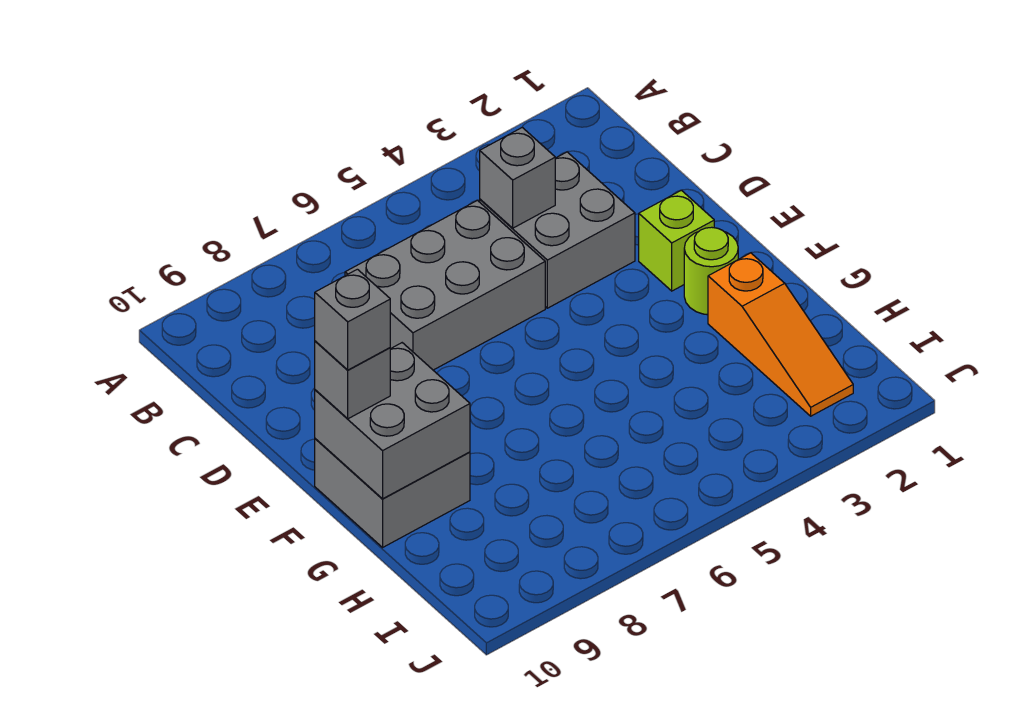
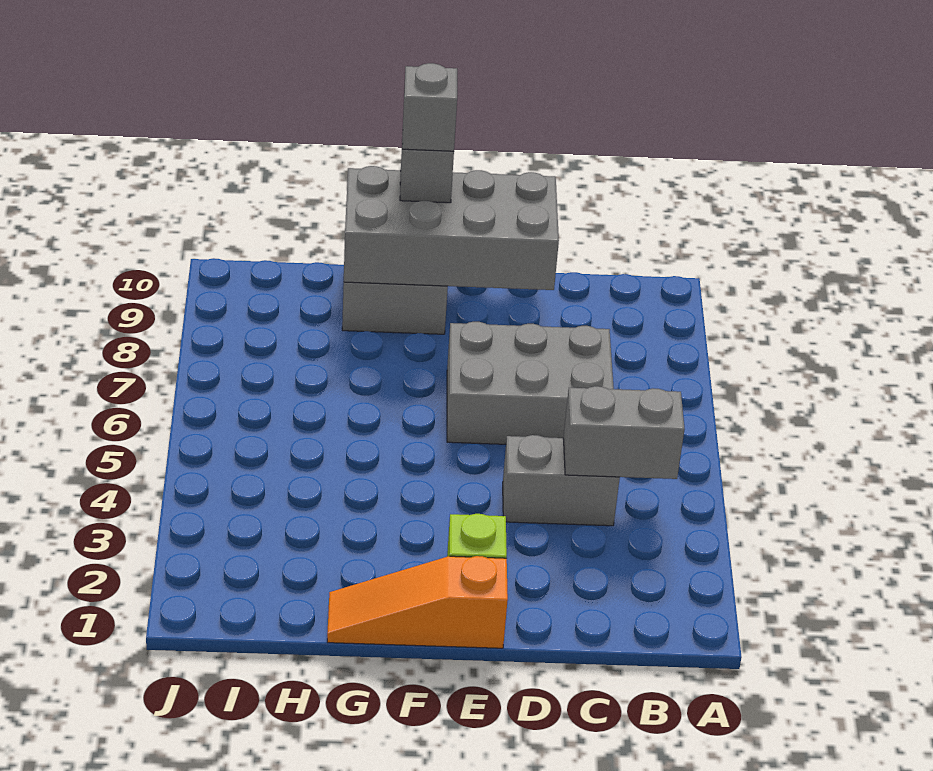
grey 2x2 brick [480,152,635,308] -> grey 1x2 brick [503,435,620,526]
grey 1x1 brick [480,128,555,228] -> grey 1x2 brick [563,386,685,479]
grey 2x3 brick [345,200,545,370] -> grey 2x3 brick turned to [447,322,614,444]
lime 1x1 round brick [684,227,738,315] -> none
grey 2x2 brick [315,343,470,499] -> grey 2x4 brick [344,166,559,290]
orange 1x3 slope [708,253,853,416] -> orange 1x3 slope moved to [327,556,508,648]

